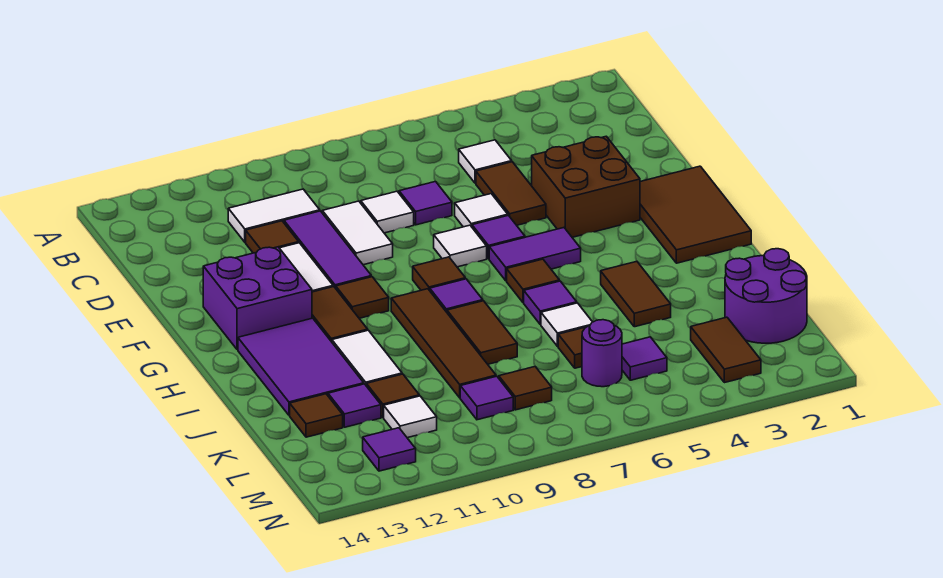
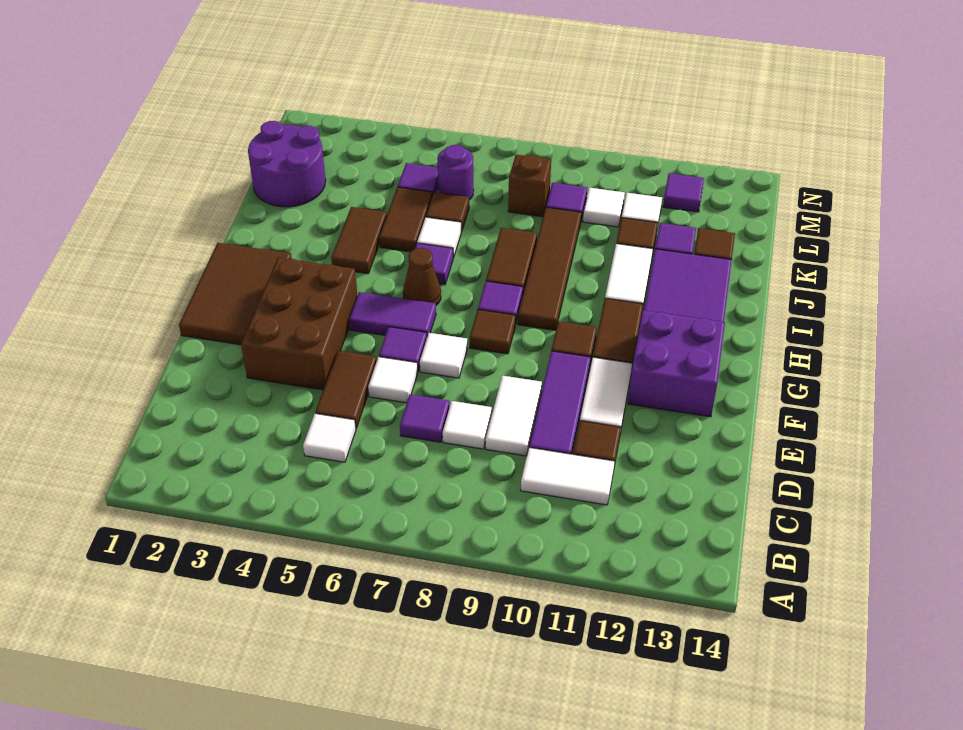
brown 2x2 brick [532,136,640,237] -> brown 2x3 brick [241,258,357,390]
brown 1x1 tile [507,259,559,303] -> brown 1x1 cone [403,248,441,305]
brown 1x2 tile [691,317,761,383] -> brown 1x2 tile moved to [379,187,432,252]
brown 1x1 tile [499,367,552,410] -> brown 1x1 brick [508,155,551,217]
none -> white 1x1 tile [583,188,625,227]

